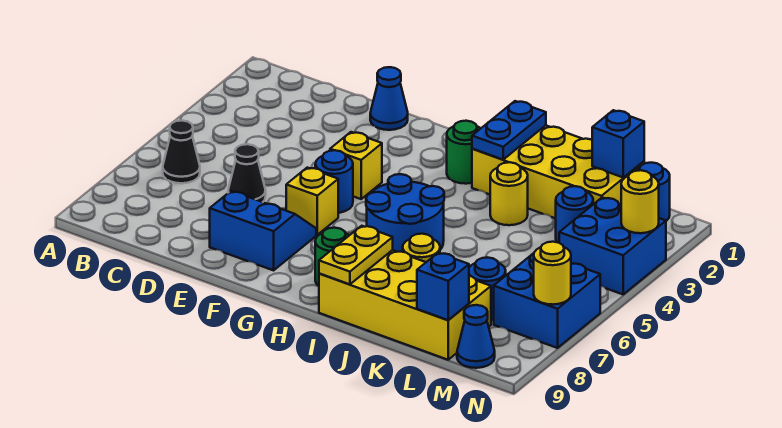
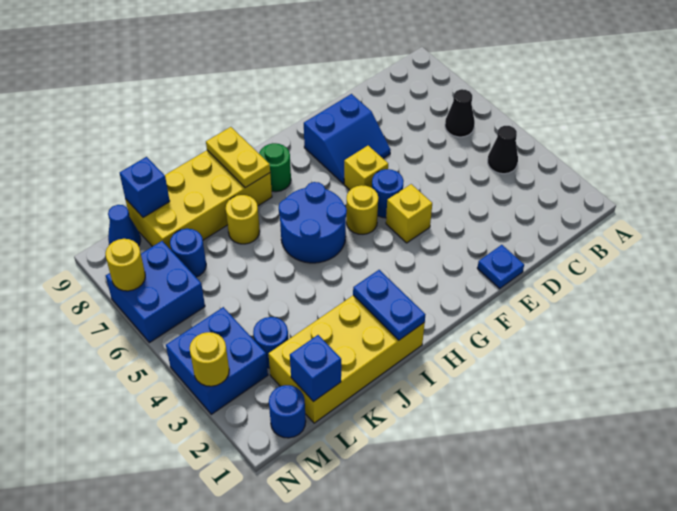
black 1x1 cone [228,144,266,202] -> black 1x1 cone moved to [488,126,518,174]
blue 1x1 cone [370,67,408,130] -> blue 1x1 plate [477,245,524,289]
green 1x1 round brick [447,121,481,184] -> none
yellow 1x1 round brick [490,162,528,225] -> yellow 1x1 round brick moved to [346,185,378,234]

